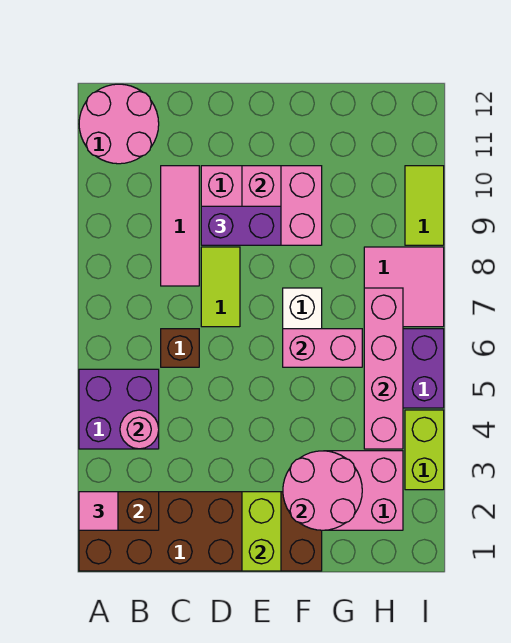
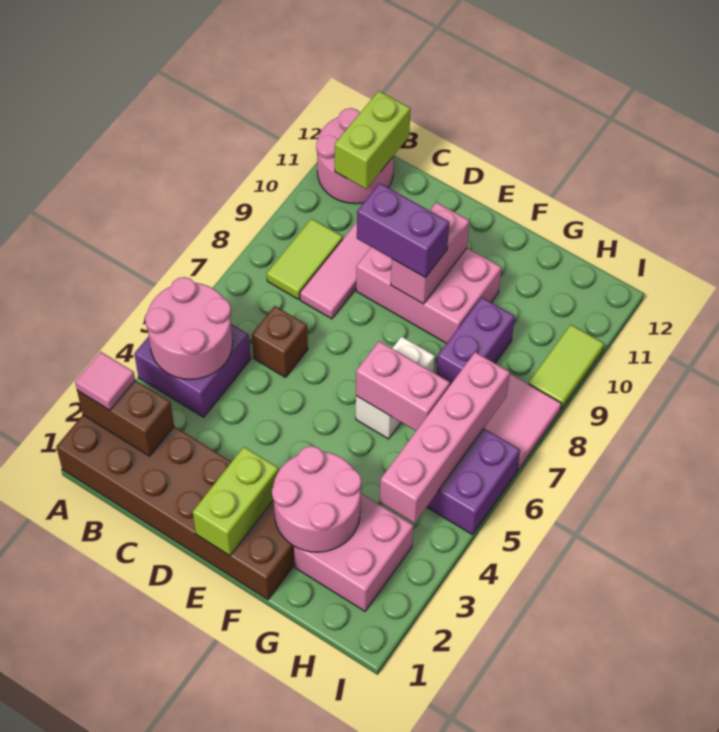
pink 1x1 round brick [120,410,159,449] -> pink 2x2 round brick [145,277,233,379]
lime 1x2 tile [201,247,240,327] -> lime 1x2 tile moved to [267,219,343,299]
none -> purple 1x2 brick [436,297,515,385]
lime 1x2 brick [405,410,444,490] -> lime 1x2 brick moved to [335,91,411,189]

